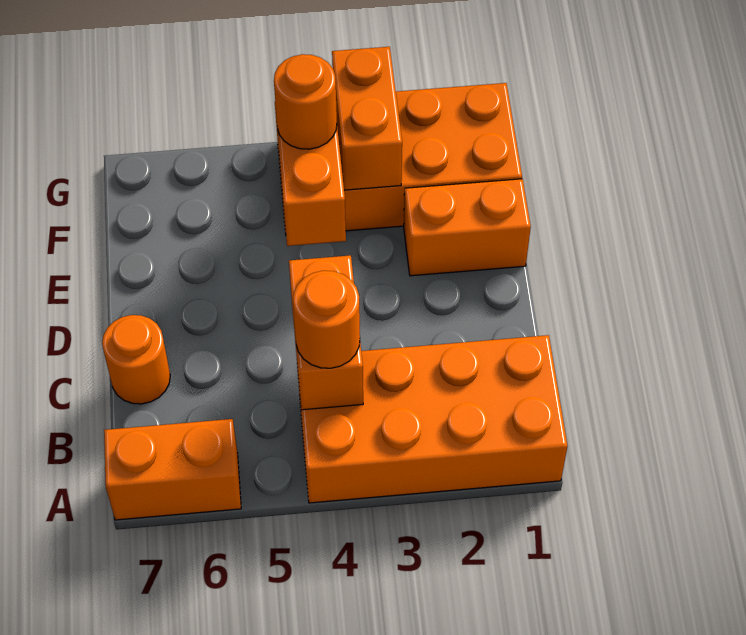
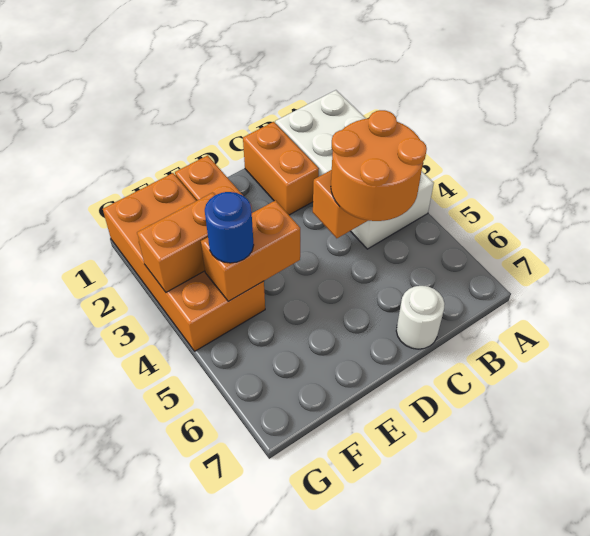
orange 2x4 brick [297,335,568,503] -> white 2x4 brick [275,90,434,249]
orange 1x2 brick [104,419,241,520] -> orange 1x2 brick moved to [243,122,319,215]
orange 1x1 round brick [293,271,360,368] -> orange 2x2 round brick [331,110,427,221]
orange 1x1 round brick [102,315,170,404] -> white 1x1 round brick [396,286,445,349]
orange 1x1 round brick [274,54,337,149] -> blue 1x1 round brick [205,192,254,263]

